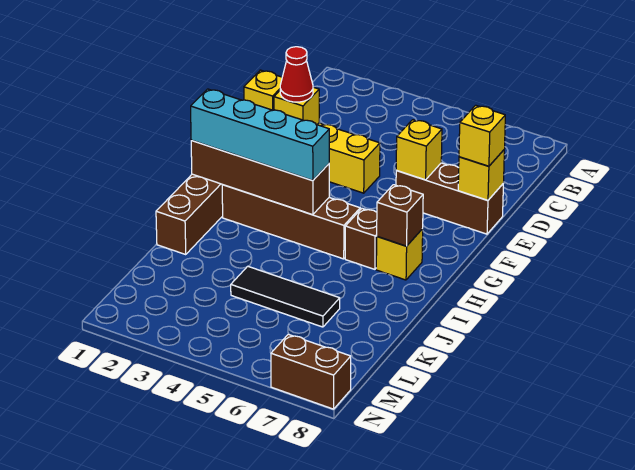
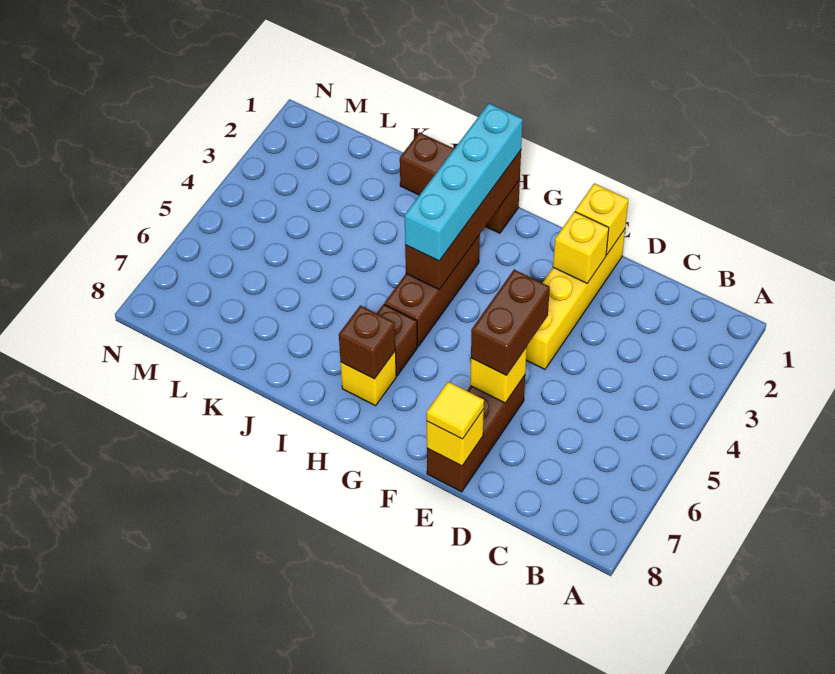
red 1x1 cone [280,47,313,102] -> none
yellow 1x1 brick [459,105,505,166] -> yellow 1x1 tile [427,382,484,439]
brown 1x4 brick [222,185,360,259] -> brown 1x3 brick [384,235,480,346]
black 1x3 tile [231,266,340,327] -> none
brown 1x2 brick [271,334,351,409] -> brown 1x2 brick moved to [471,270,550,375]

